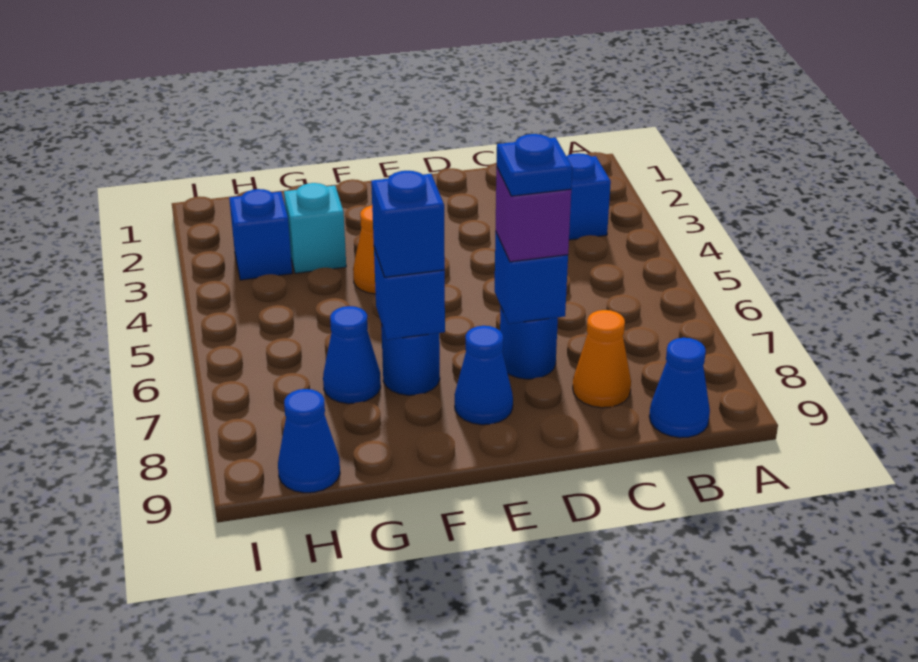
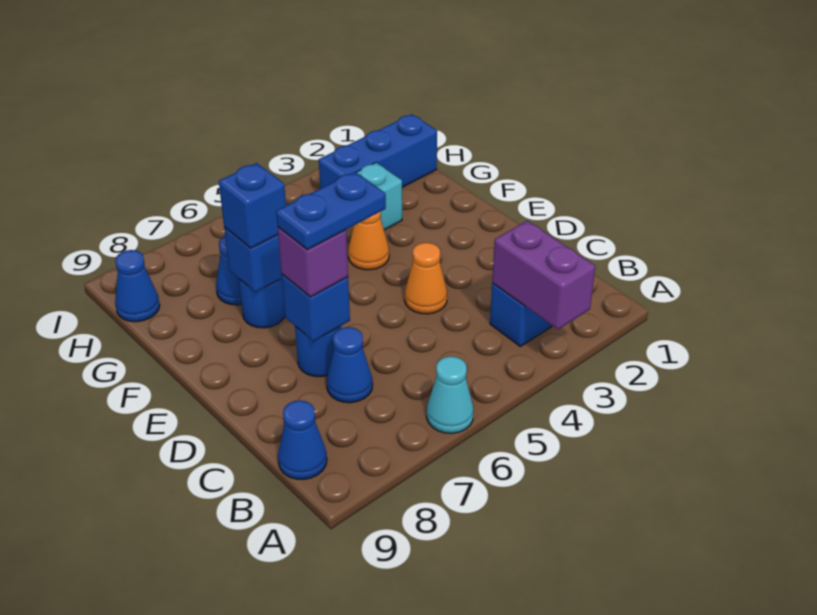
none -> purple 1x2 brick [492,221,595,329]
none -> cyan 1x1 cone [427,356,473,433]
orange 1x1 cone [573,310,631,408] -> orange 1x1 cone moved to [405,243,447,314]
blue 1x1 plate [497,134,572,196] -> blue 1x2 plate [276,172,386,250]
blue 1x1 cone [455,326,513,425] -> blue 1x1 cone moved to [327,327,373,403]
blue 1x1 brick [229,189,292,280] -> blue 1x3 brick [319,114,437,188]

